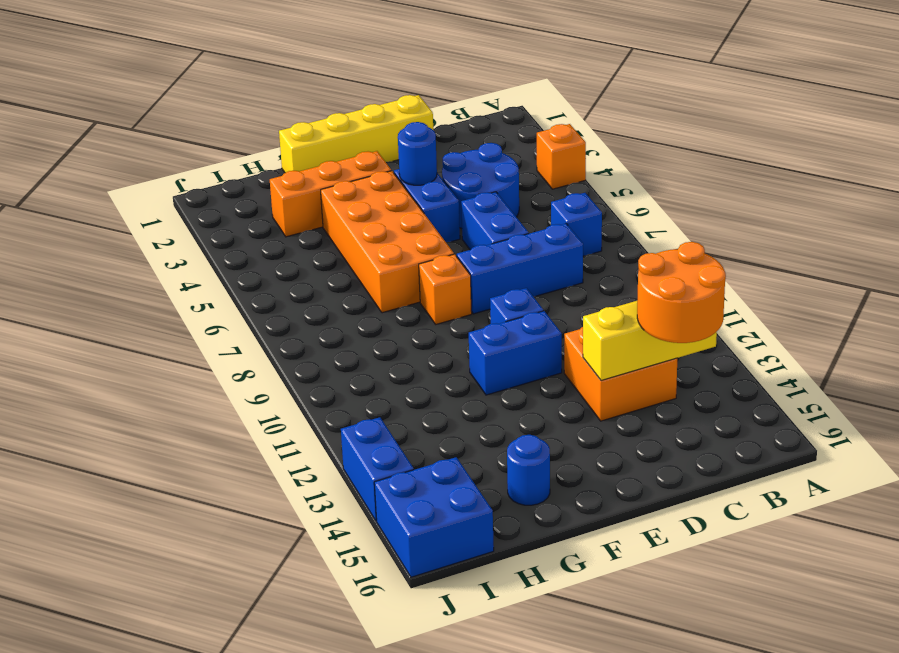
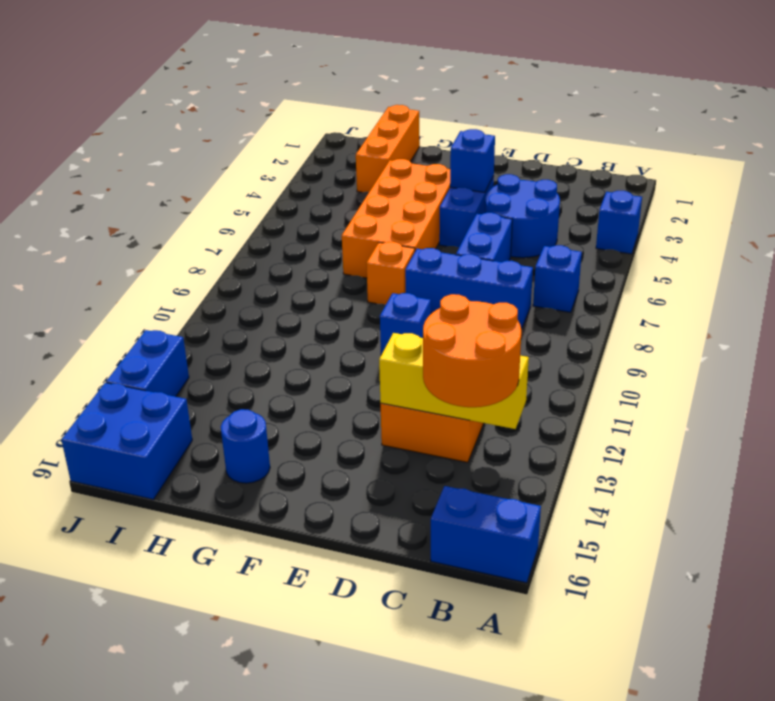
orange 1x1 brick [537,124,586,189] -> blue 1x1 brick [596,191,642,254]
yellow 1x4 brick [279,95,433,173] -> none
blue 1x1 round brick [398,122,437,185] -> blue 1x1 brick [450,129,495,193]
blue 1x2 brick [469,311,562,395] -> blue 1x2 brick moved to [431,486,541,583]
orange 1x3 brick [270,151,391,237] -> orange 1x3 brick turned to [356,105,420,192]

